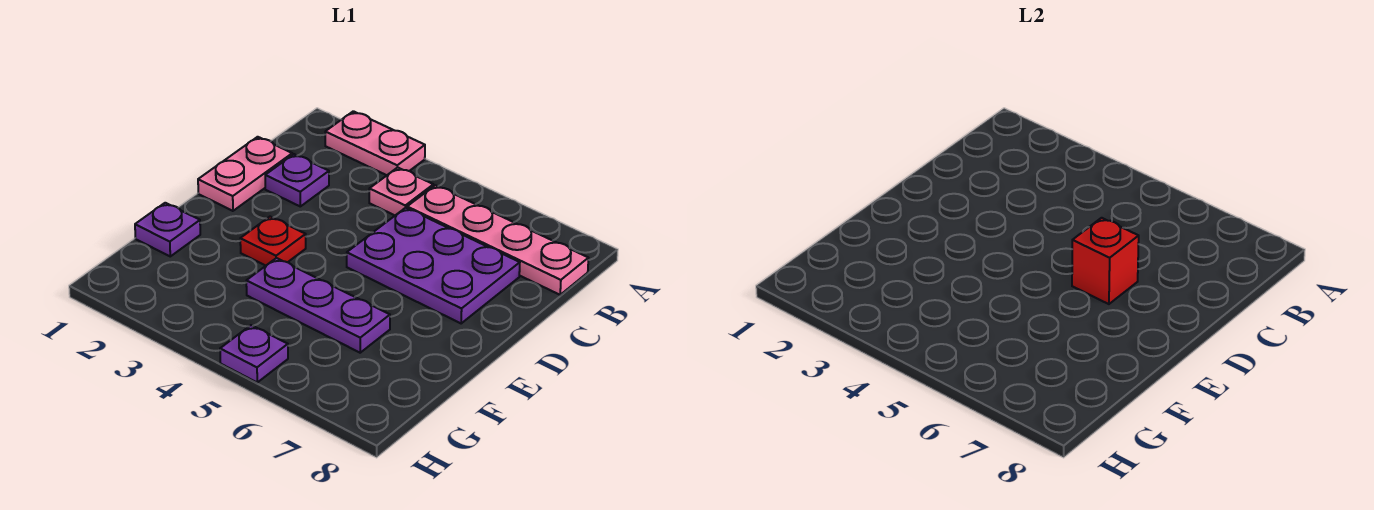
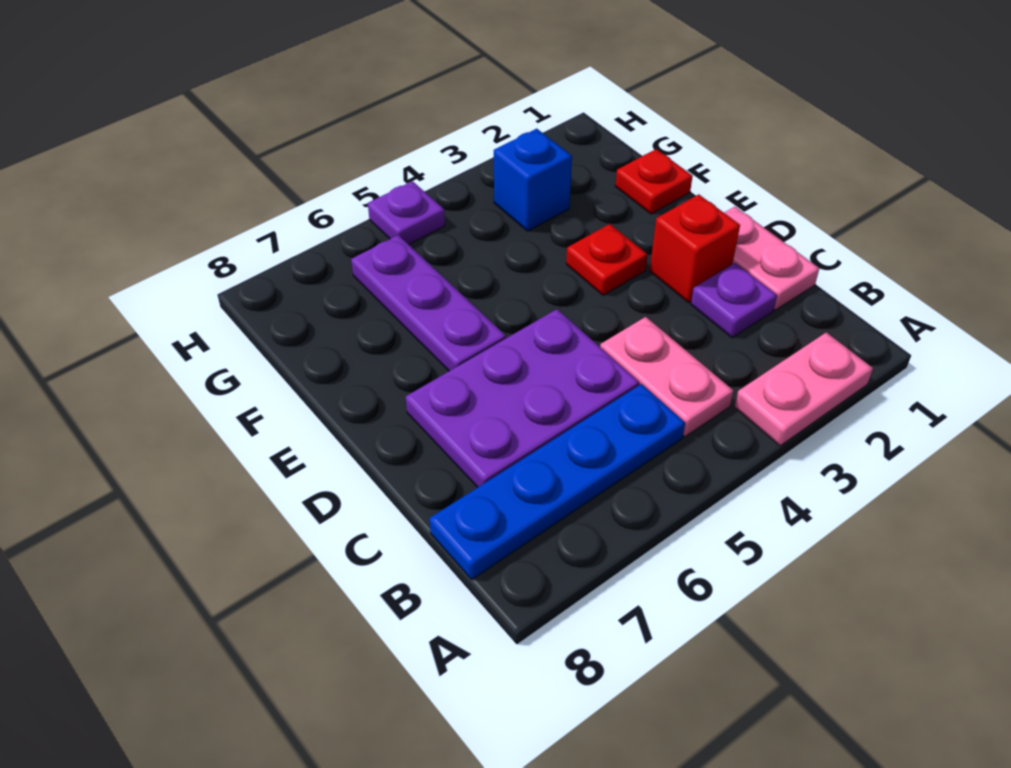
pink 1x1 plate [369,167,433,215] -> pink 1x2 plate [600,317,733,437]
pink 1x4 plate [407,185,588,295] -> blue 1x4 plate [429,384,685,579]
red 1x1 brick [1072,218,1139,304] -> red 1x1 brick moved to [650,194,740,303]
purple 1x1 plate [135,203,200,256] -> red 1x1 plate [615,149,693,214]
purple 1x3 plate [246,258,390,353] -> purple 1x3 plate turned to [351,235,506,371]
none -> blue 1x1 brick [494,129,572,231]

